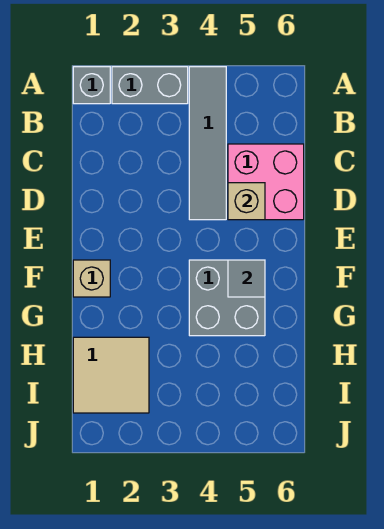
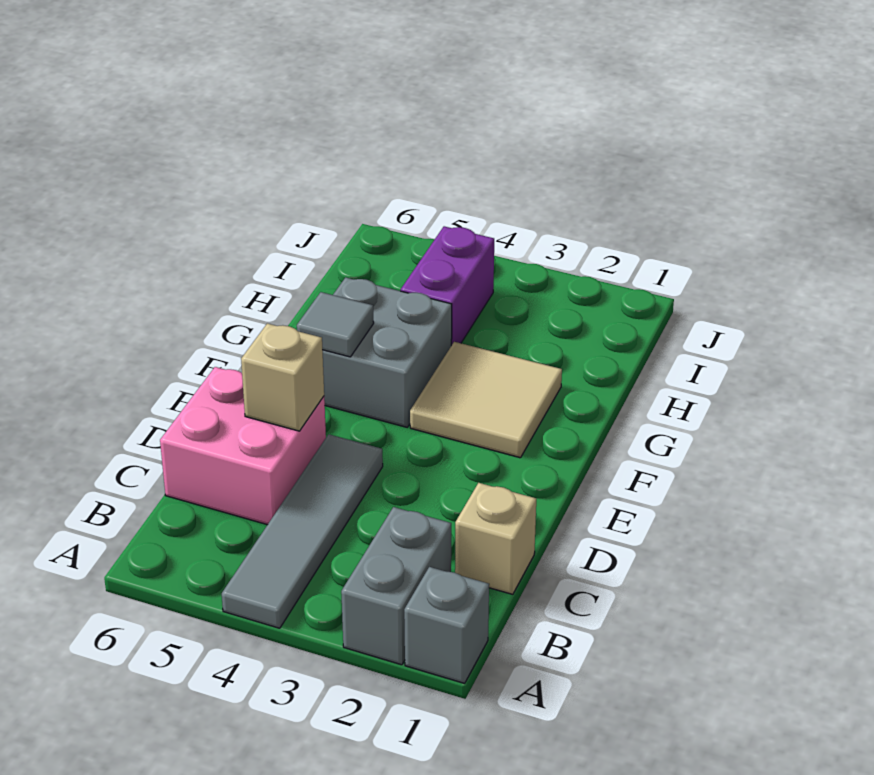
grey 1x2 brick [112,67,188,104] -> grey 1x2 brick turned to [341,507,451,665]
tan 1x1 brick [73,260,110,297] -> tan 1x1 brick moved to [455,483,536,594]
tan 2x2 tile [73,337,149,413] -> tan 2x2 tile moved to [410,342,562,458]
none -> purple 1x2 brick [401,226,494,345]

